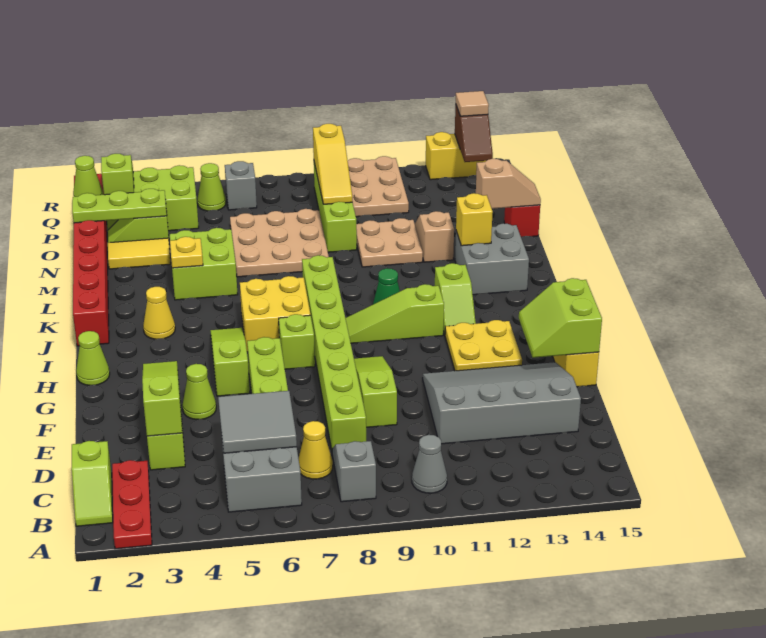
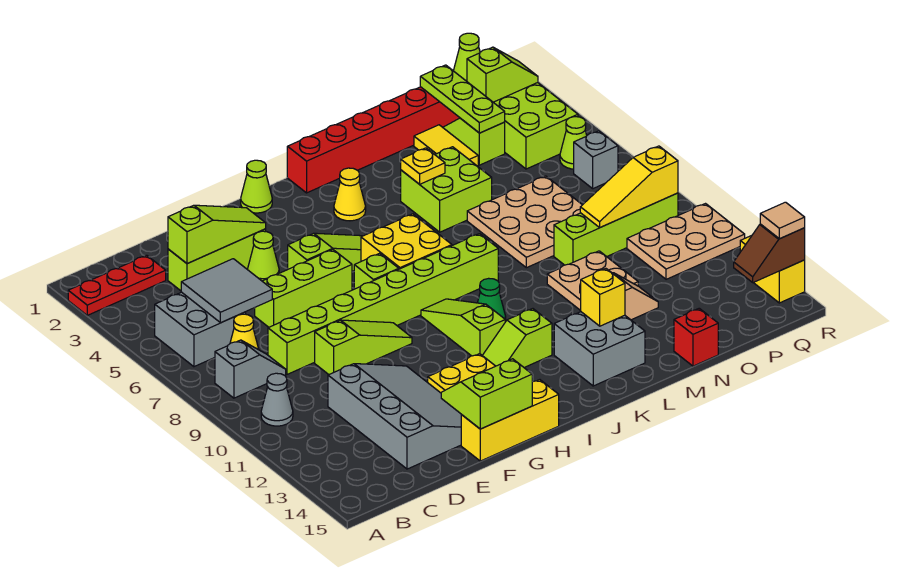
lime 1x2 slope [72,441,113,526] -> none
tan 1x2 slope [476,159,541,209] -> none

